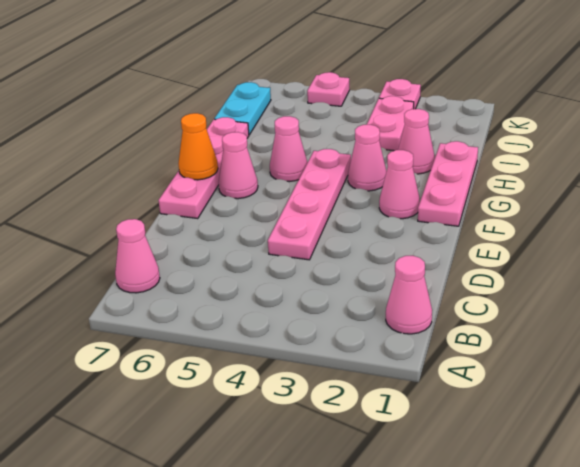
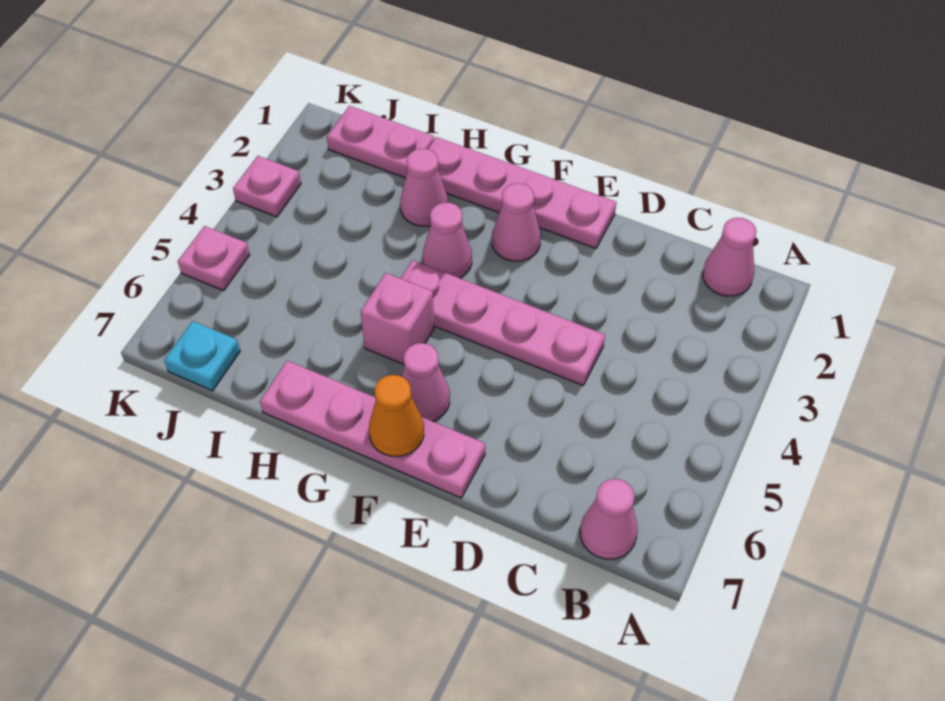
pink 1x3 plate [418,141,478,226] -> pink 1x4 plate [428,137,616,249]
pink 1x1 cone [270,116,308,182] -> pink 1x1 brick [361,273,434,364]
pink 1x2 plate [367,96,414,151] -> pink 1x2 plate moved to [327,106,434,178]
cyan 1x2 plate [214,82,271,135] -> cyan 1x1 plate [164,321,240,391]

